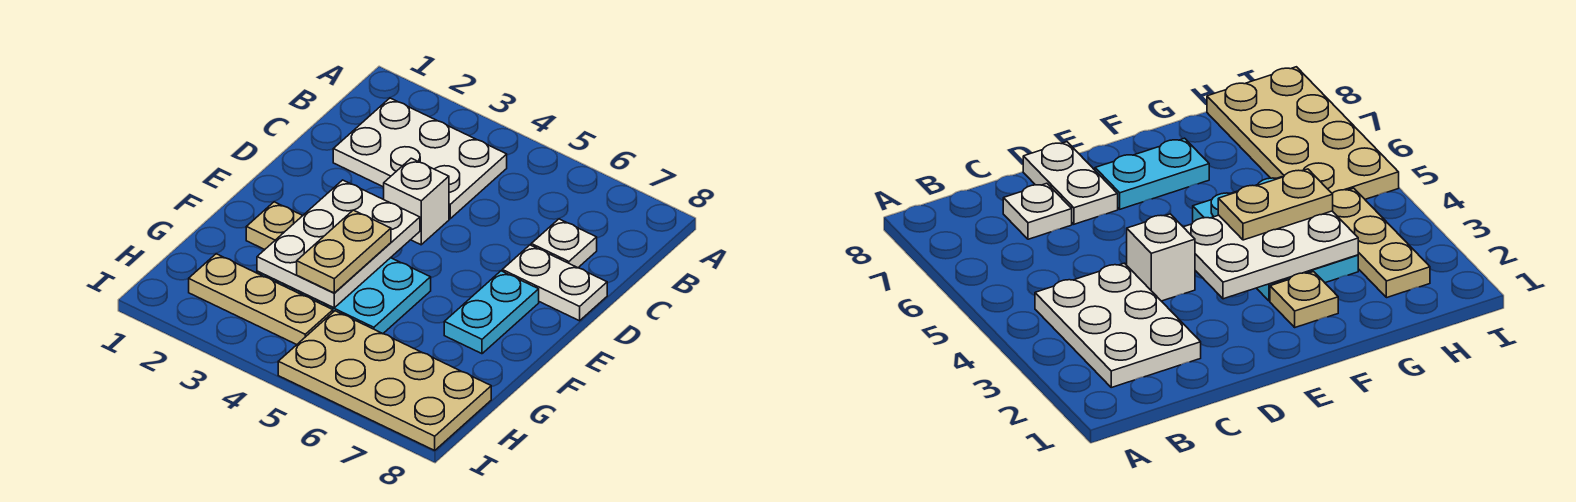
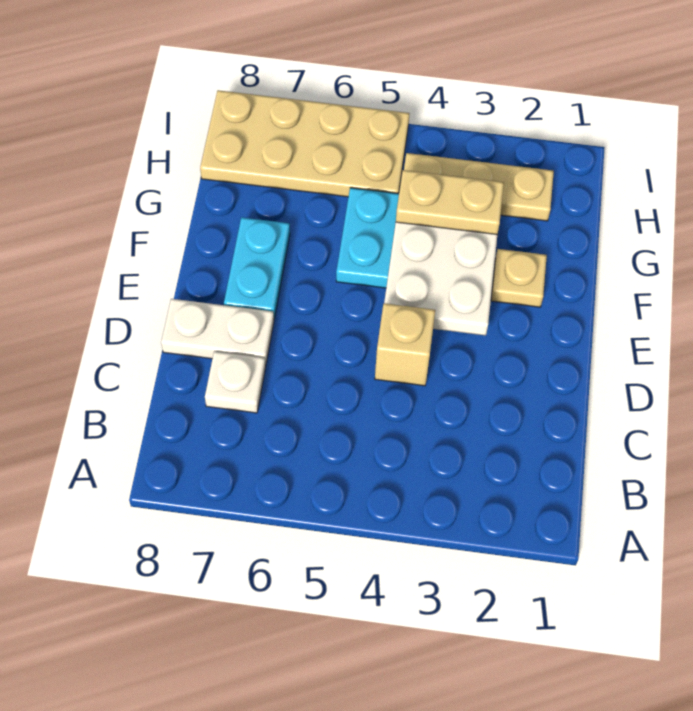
white 2x3 plate [333,98,507,219] -> none
white 1x1 brick [384,158,449,245] -> tan 1x1 brick [375,303,435,386]
tan 1x2 plate [297,210,391,293] -> tan 1x2 plate turned to [396,170,504,235]

